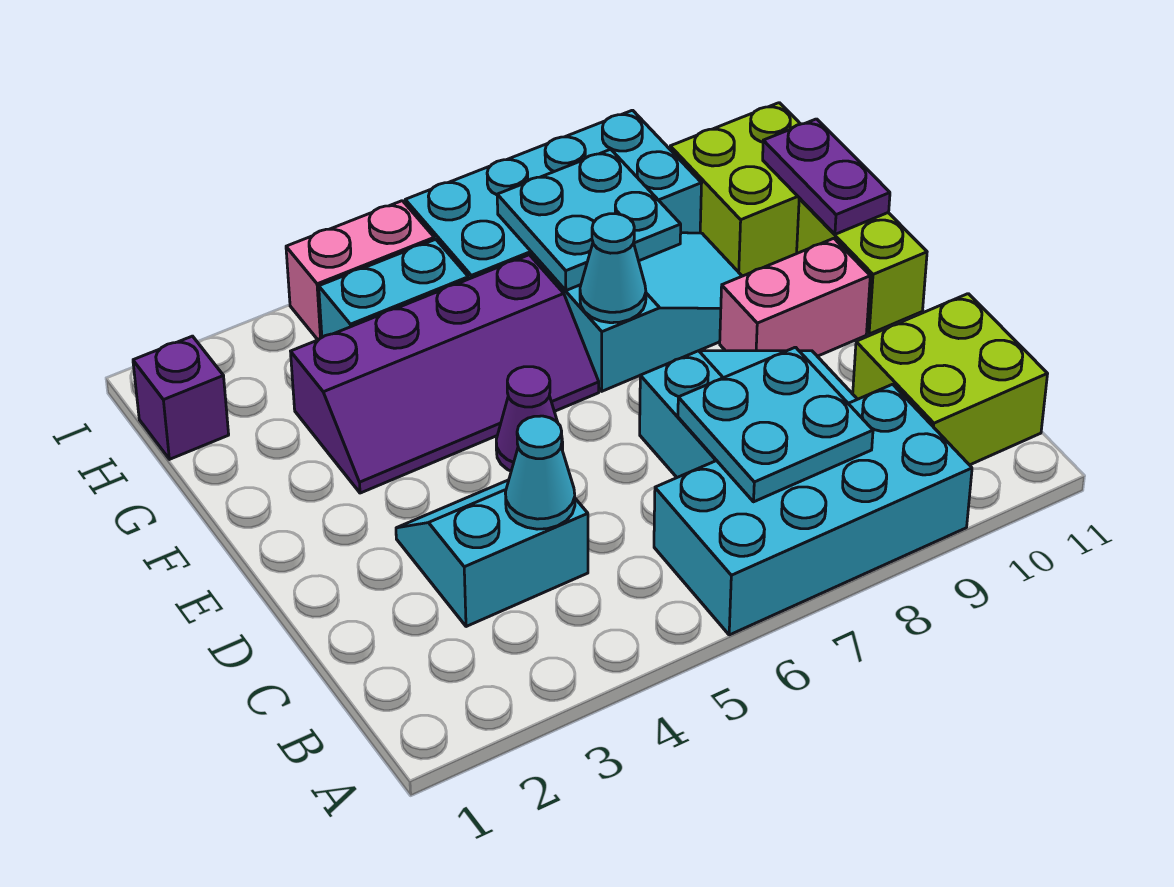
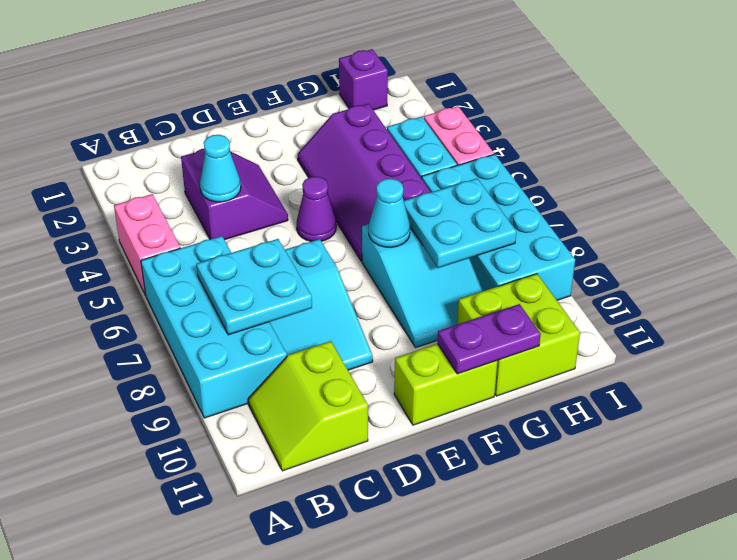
lime 2x2 brick [853,294,1047,465] -> lime 2x2 slope [248,341,368,471]
cyan 2x2 slope [396,480,588,627] -> purple 2x2 slope [181,149,288,240]
pink 1x2 brick [720,238,870,356] -> pink 1x2 brick moved to [114,194,180,295]

